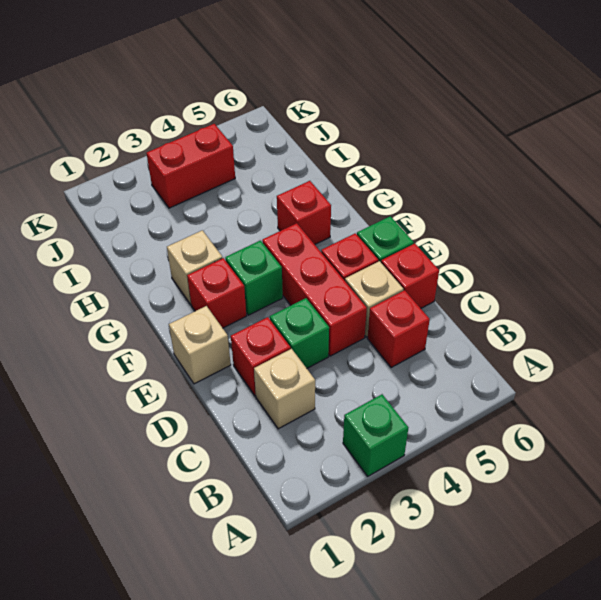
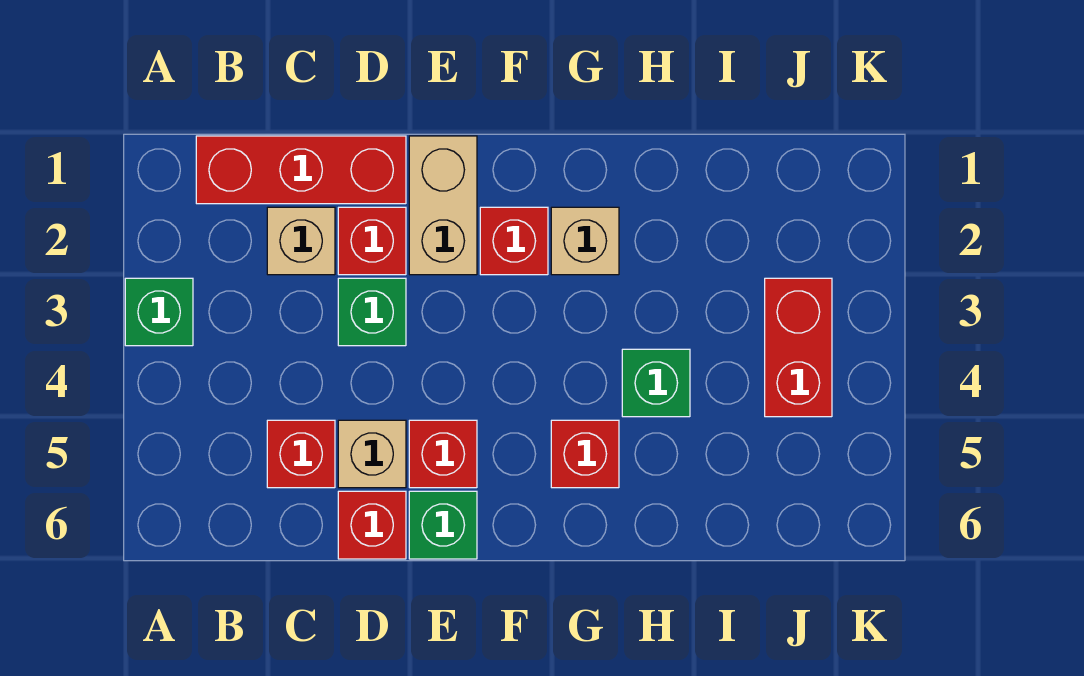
red 1x3 brick [262,223,367,356] -> red 1x3 brick moved to [196,136,406,204]
tan 1x1 brick [169,306,231,384] -> tan 1x2 brick [409,136,477,275]
green 1x1 brick [225,241,283,315] -> green 1x1 brick moved to [622,349,690,417]

